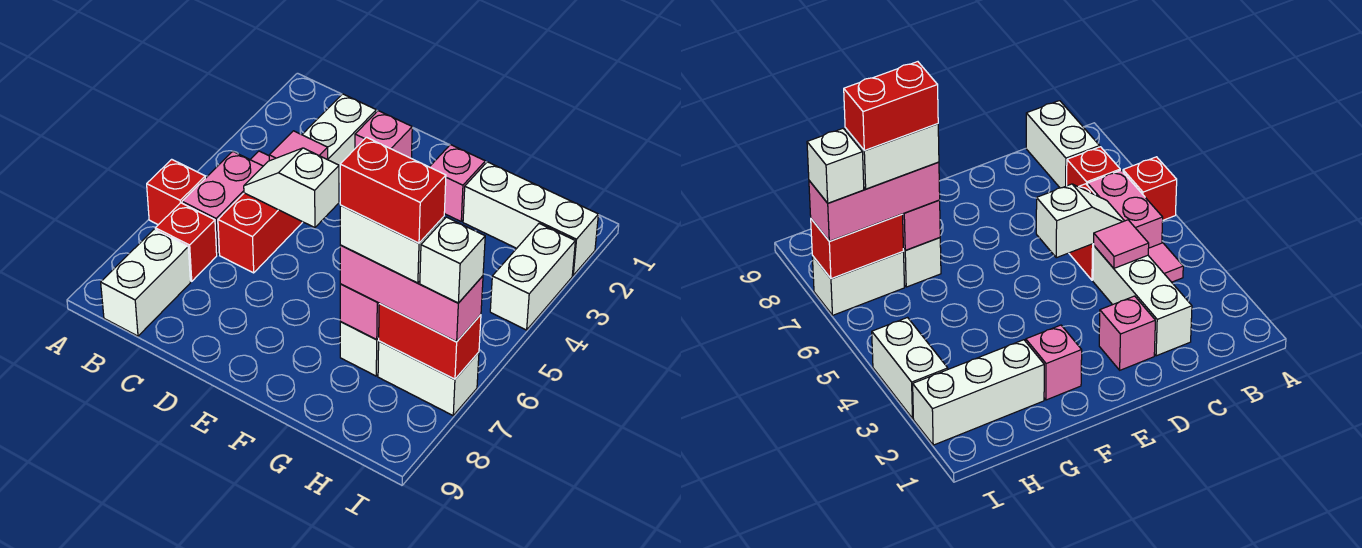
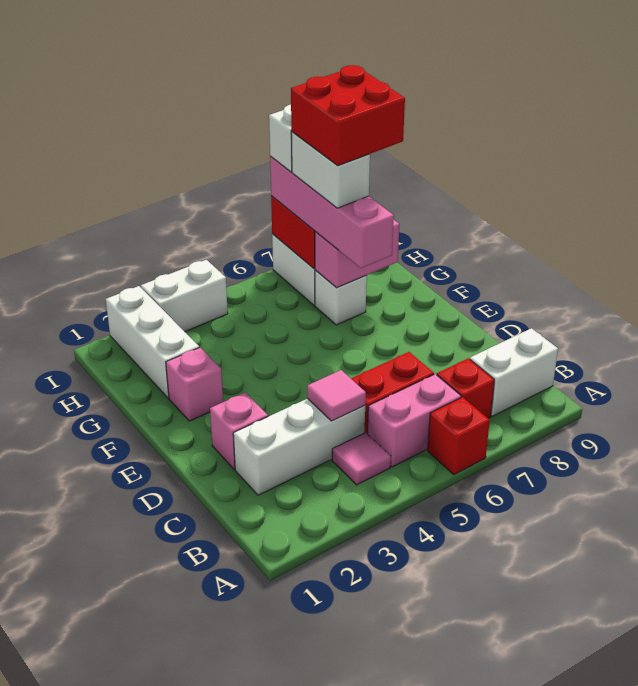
white 1x2 slope [244,148,339,228] -> none
pink 1x1 brick [340,284,380,340] -> pink 1x2 brick [315,220,399,288]
pink 1x3 brick [340,245,483,342] -> pink 1x4 brick [270,156,394,268]
red 1x2 brick [340,137,446,243] -> red 2x2 brick [291,65,405,166]

